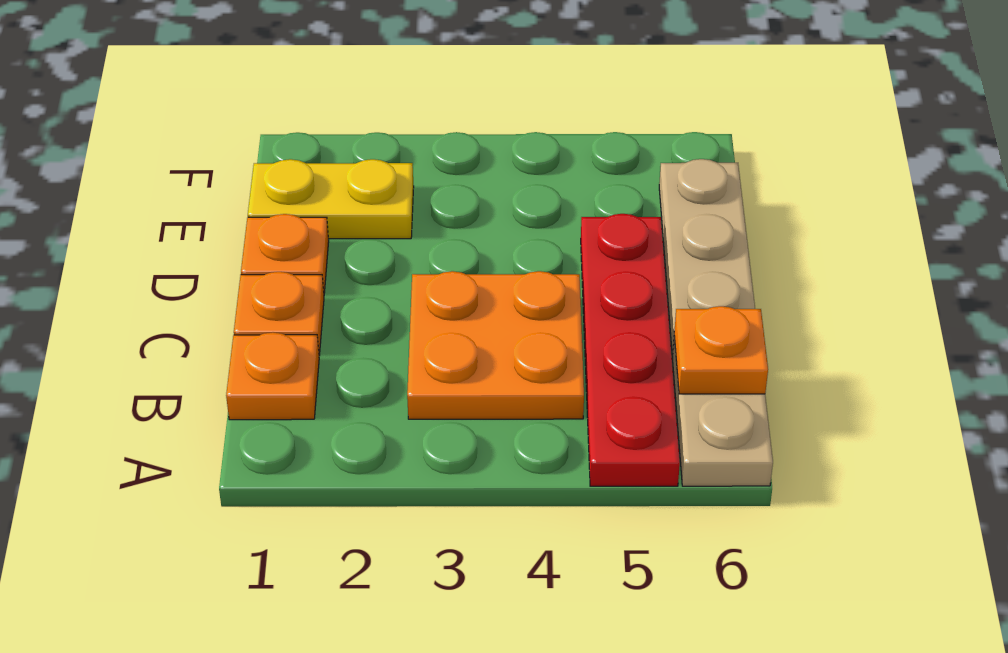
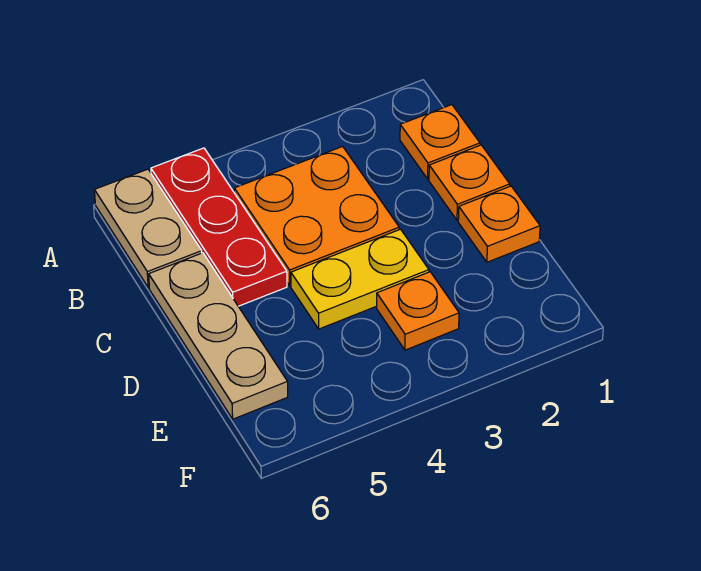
red 1x4 plate [581,214,680,486] -> red 1x3 plate [151,148,287,306]
orange 1x1 plate [674,306,768,394] -> orange 1x1 plate moved to [377,272,459,350]
yellow 1x2 plate [248,159,414,239] -> yellow 1x2 plate moved to [291,229,429,329]

